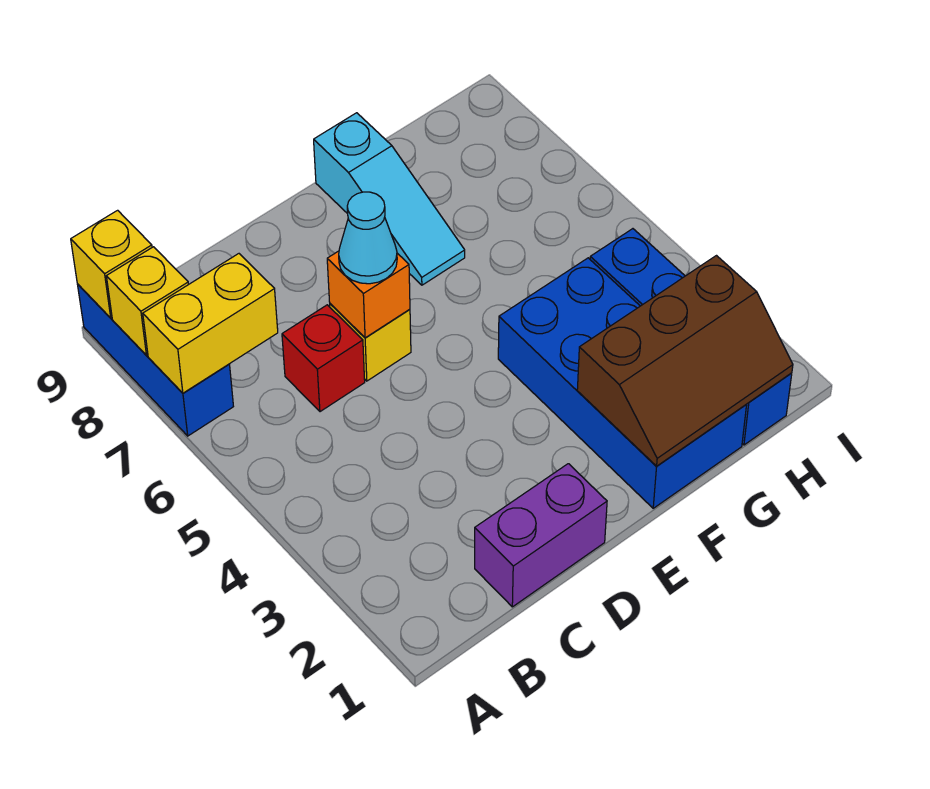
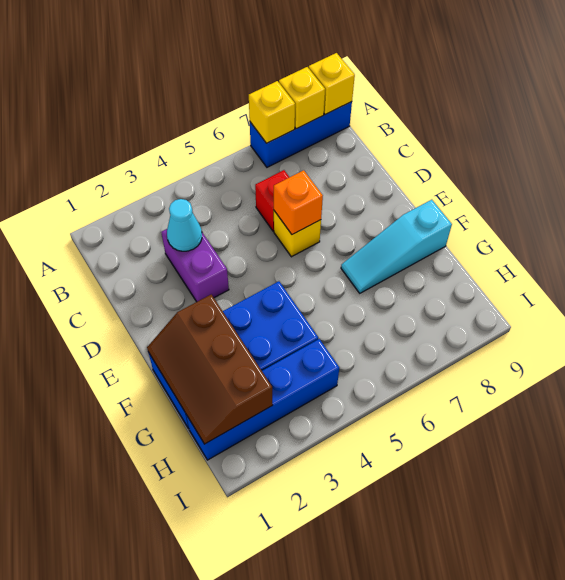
yellow 1x2 brick [143,254,278,393] -> yellow 1x1 brick [249,81,295,143]
purple 1x2 brick [475,464,607,607] -> purple 1x2 brick moved to [161,229,229,302]
cyan 1x1 cone [339,192,397,284] -> cyan 1x1 cone moved to [167,199,202,251]

